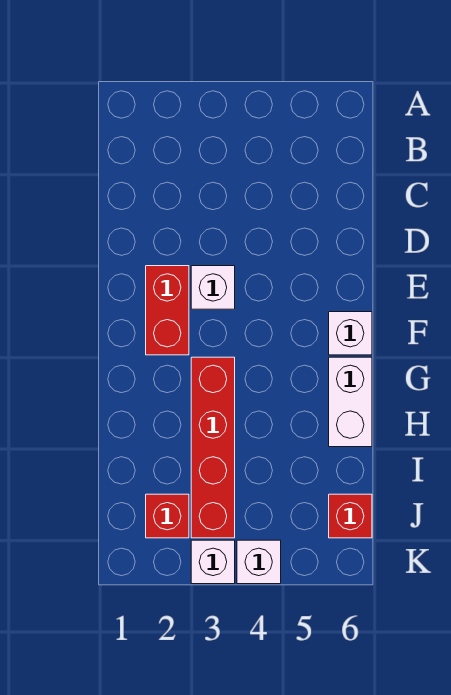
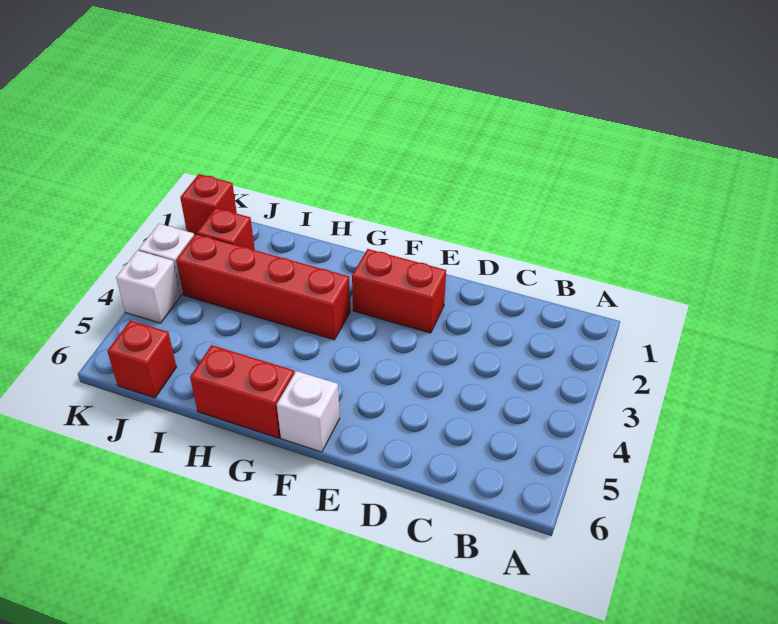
white 1x1 brick [191,266,235,309] -> none
white 1x2 brick [329,357,372,447] -> red 1x2 brick [190,345,294,438]
none -> red 1x1 brick [180,174,237,235]

